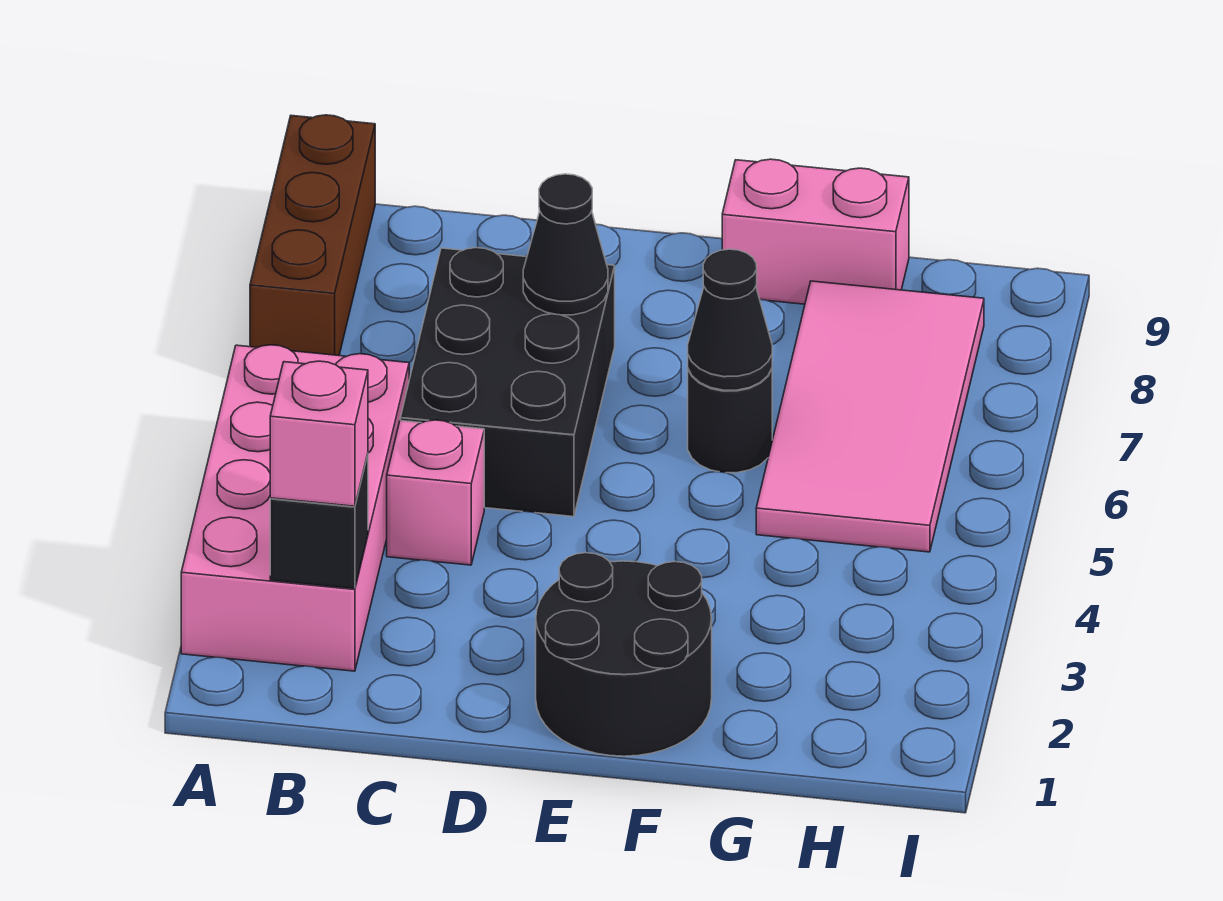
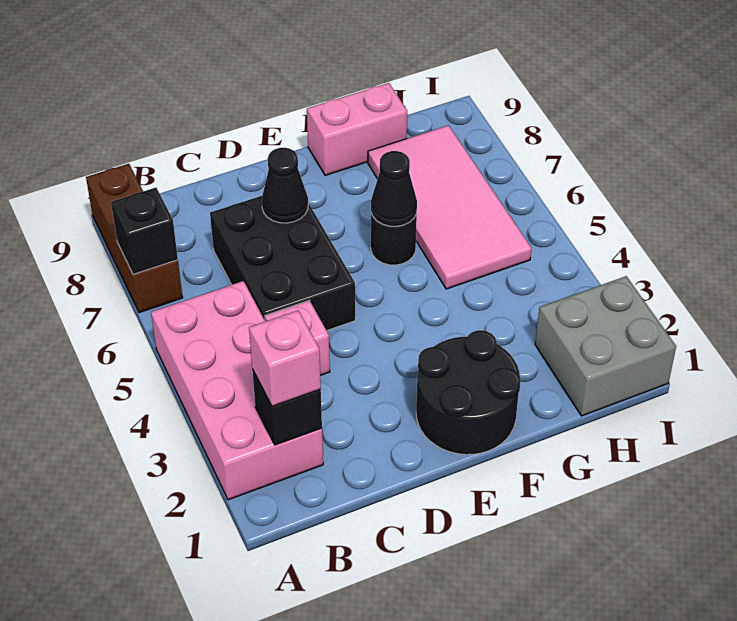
none -> black 1x1 brick [111,188,178,274]
none -> grey 2x2 brick [535,276,676,416]

